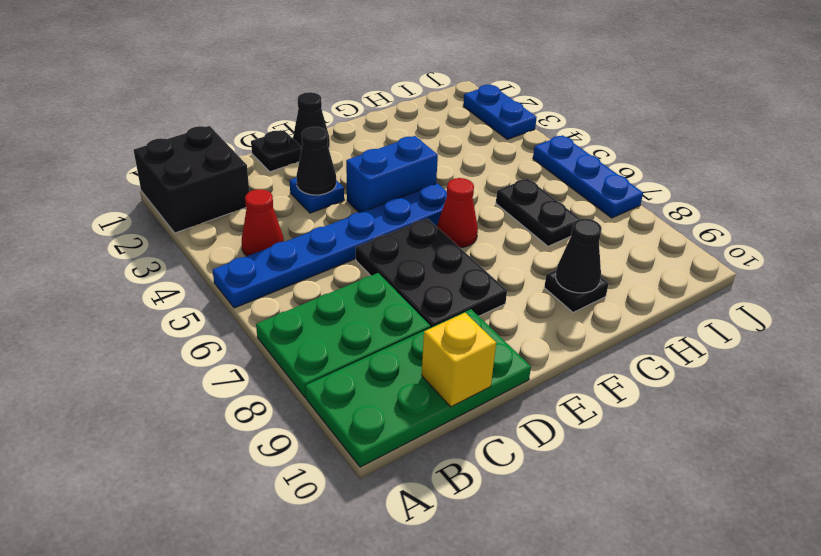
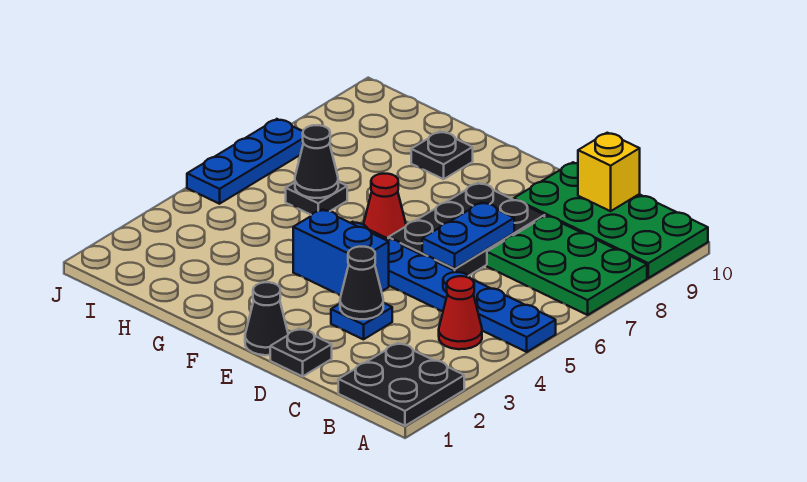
black 2x2 brick [134,126,249,233] -> black 2x2 plate [338,343,464,426]
black 1x1 cone [556,219,602,293] -> black 1x1 cone moved to [295,125,339,198]
black 1x2 plate [496,178,580,246] -> black 1x1 plate [286,182,347,215]
blue 1x2 plate [463,85,537,139] -> blue 1x2 plate moved to [422,202,514,269]

